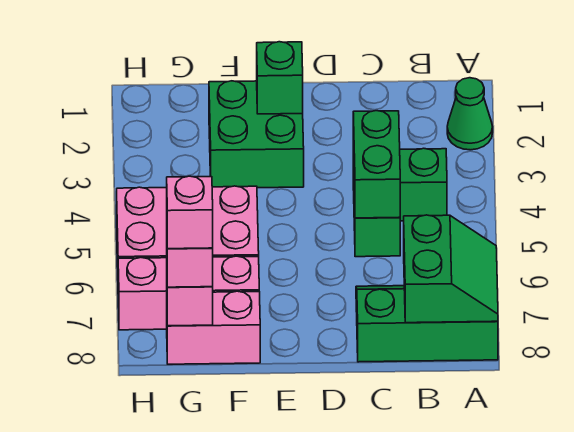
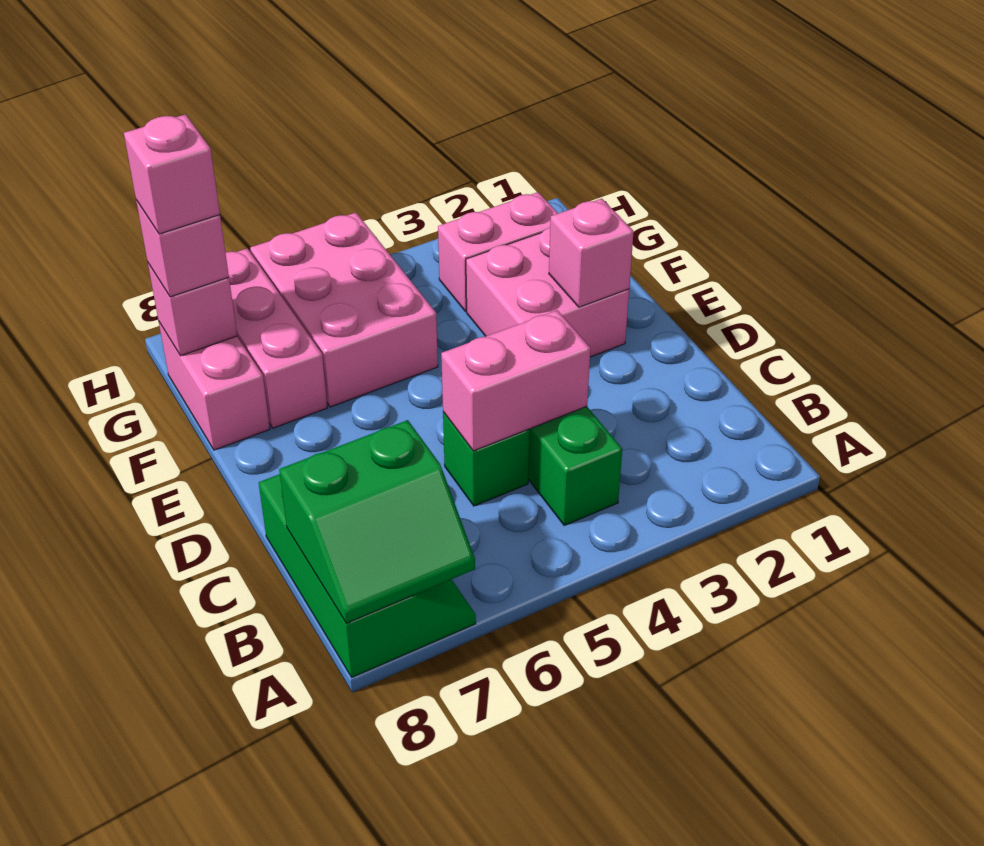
green 1x1 cone [447,78,493,150] -> none
green 1x2 brick [353,111,400,218] -> pink 1x2 brick [441,310,590,451]
green 2x2 brick [209,81,304,188] -> pink 2x2 brick [466,228,629,357]
green 1x1 brick [257,42,303,114] -> pink 1x1 brick [549,199,634,307]
none -> pink 1x2 brick [438,192,558,312]

